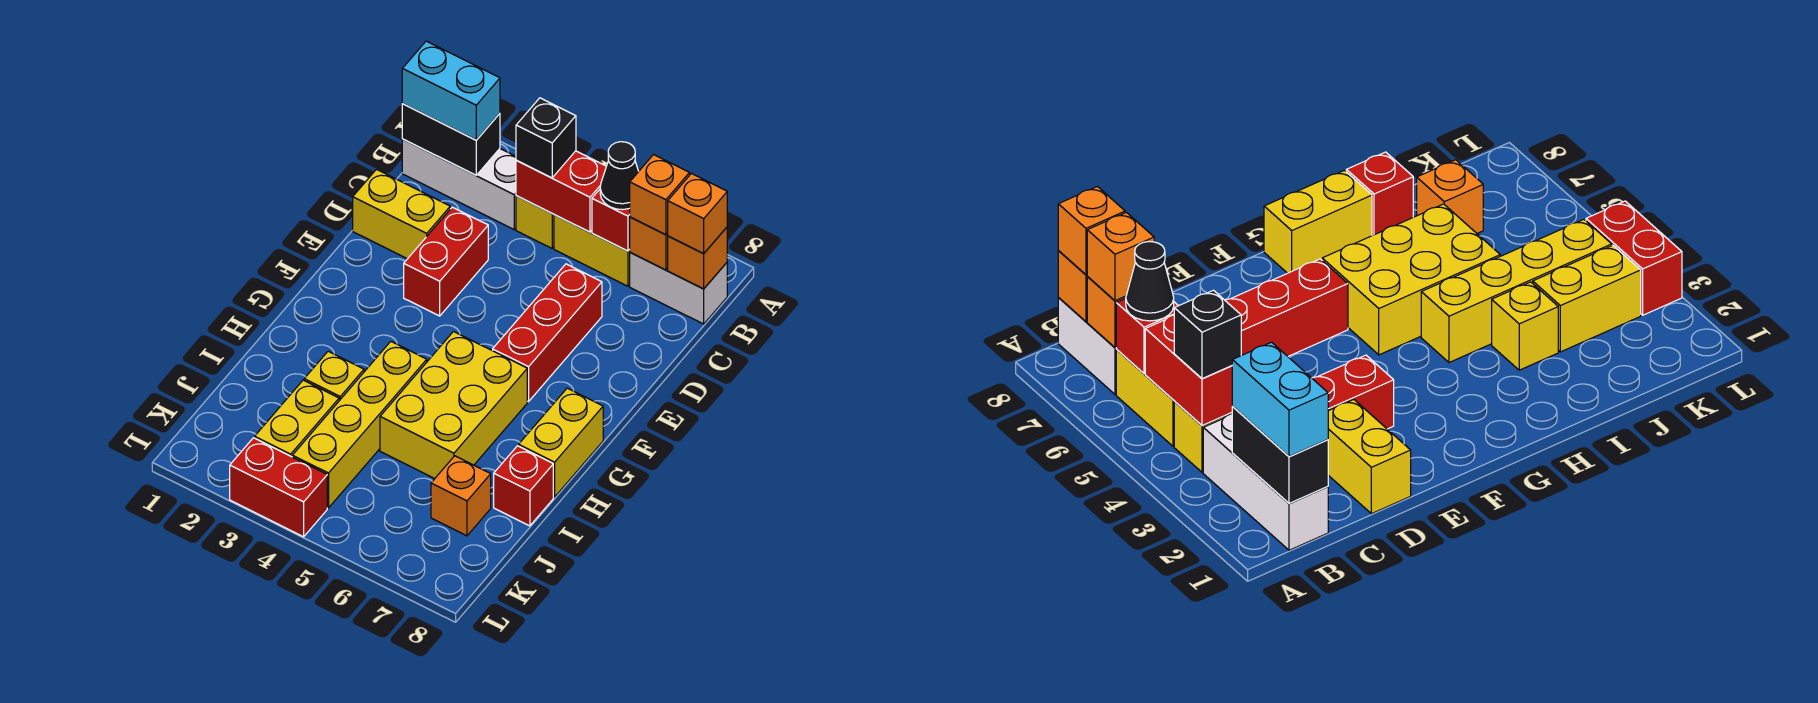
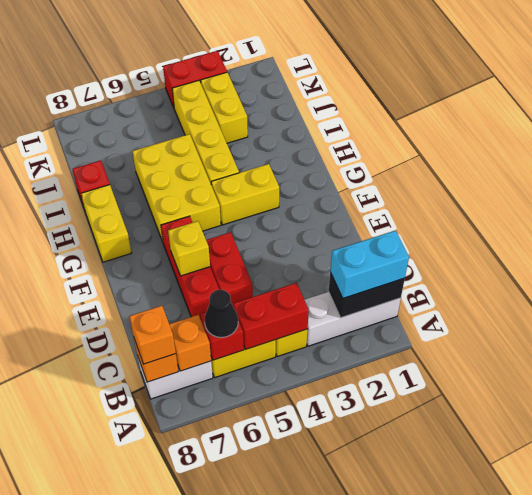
black 1x1 brick [516,98,576,178] -> none
orange 1x1 brick [630,155,690,235] -> none
yellow 1x2 brick [353,169,450,259] -> yellow 1x2 brick moved to [211,164,279,225]
red 1x2 brick [404,207,488,316] -> red 1x2 brick moved to [206,232,253,307]
yellow 1x1 brick [304,351,364,401] -> yellow 1x1 brick moved to [168,221,210,276]
orange 1x1 brick [431,456,491,536] -> none

